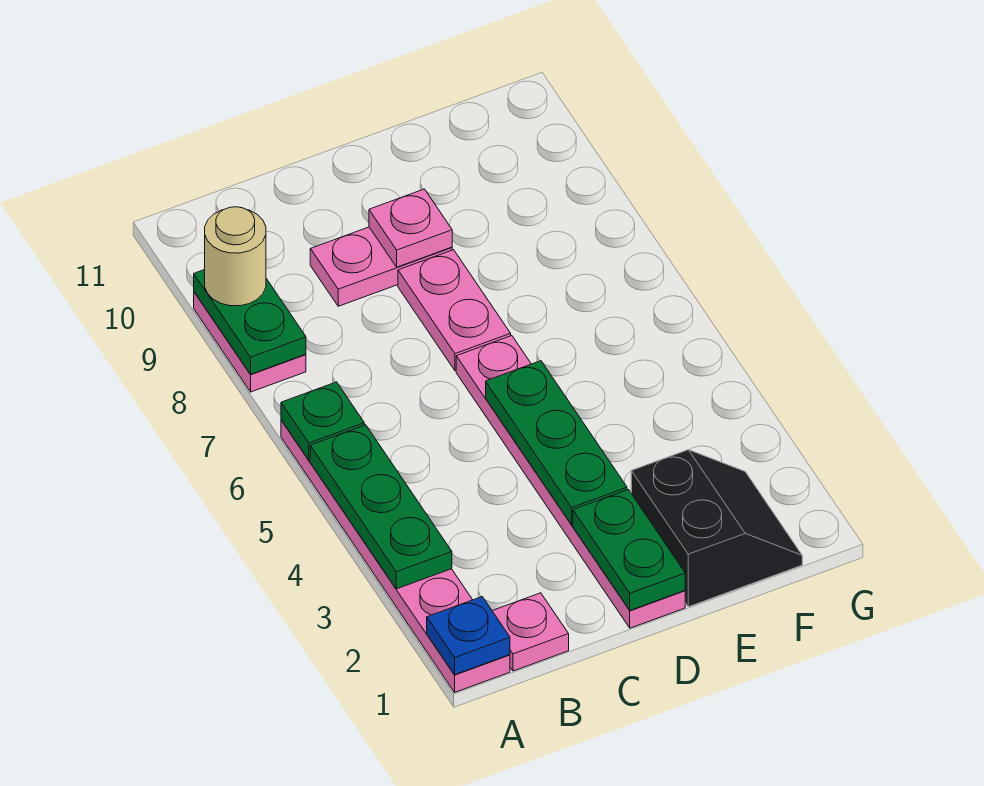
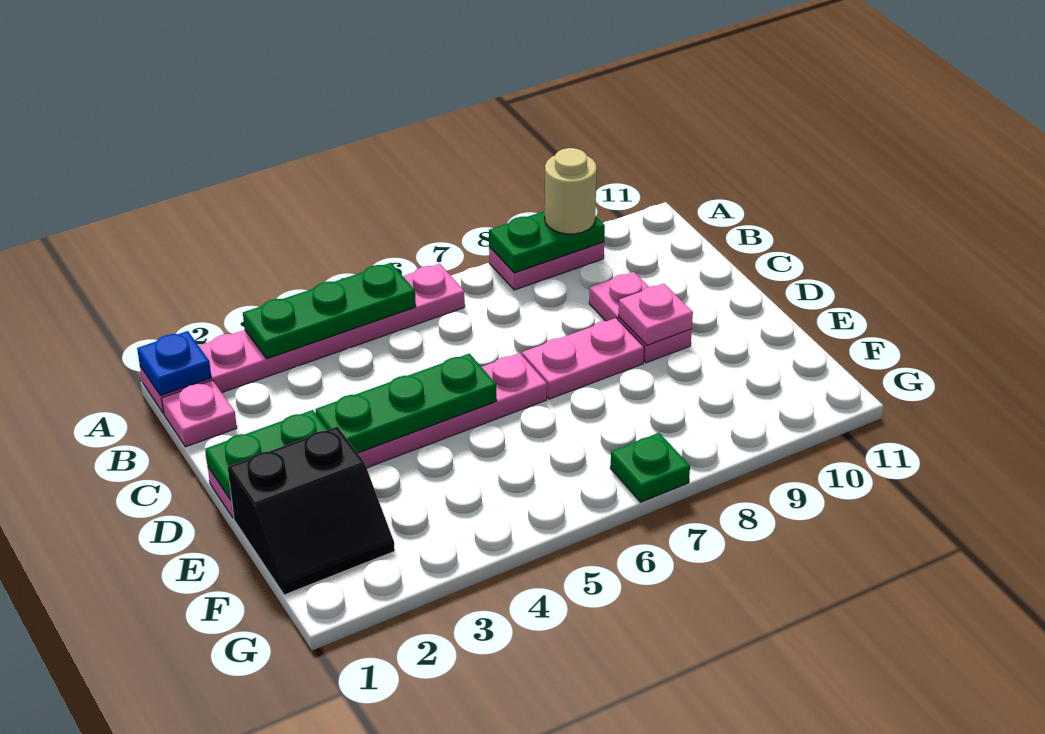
green 1x1 plate [281,382,364,460] -> green 1x1 plate moved to [610,433,690,502]

